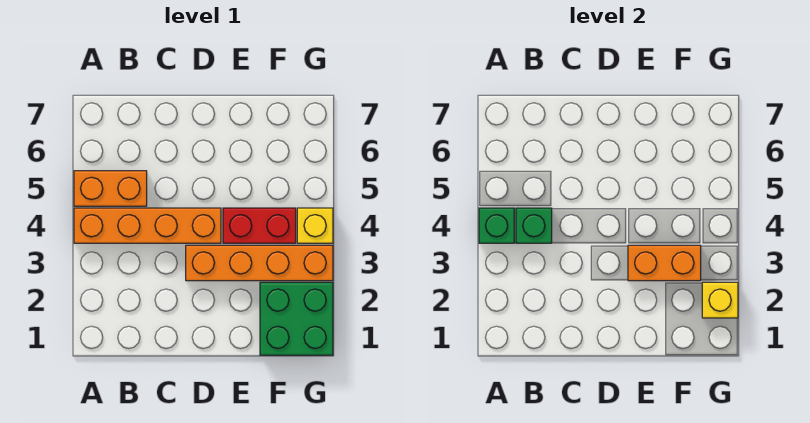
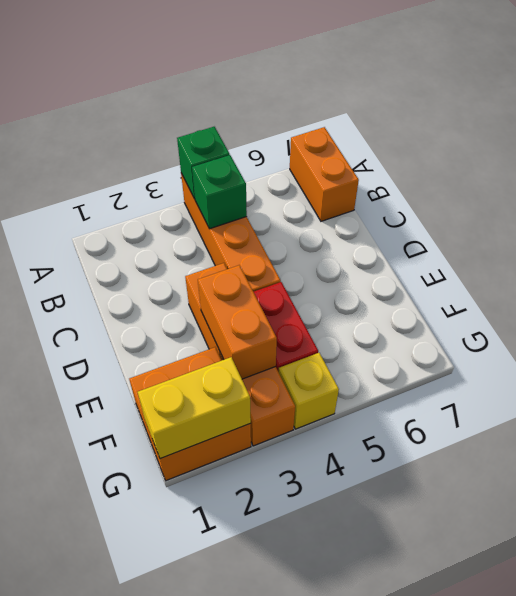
orange 1x2 brick [74,171,147,206] -> orange 1x2 brick moved to [290,127,359,221]
green 2x2 brick [260,282,333,355] -> orange 2x2 brick [129,347,251,481]
yellow 1x1 brick [702,282,738,318] -> yellow 1x2 brick [138,357,251,459]

